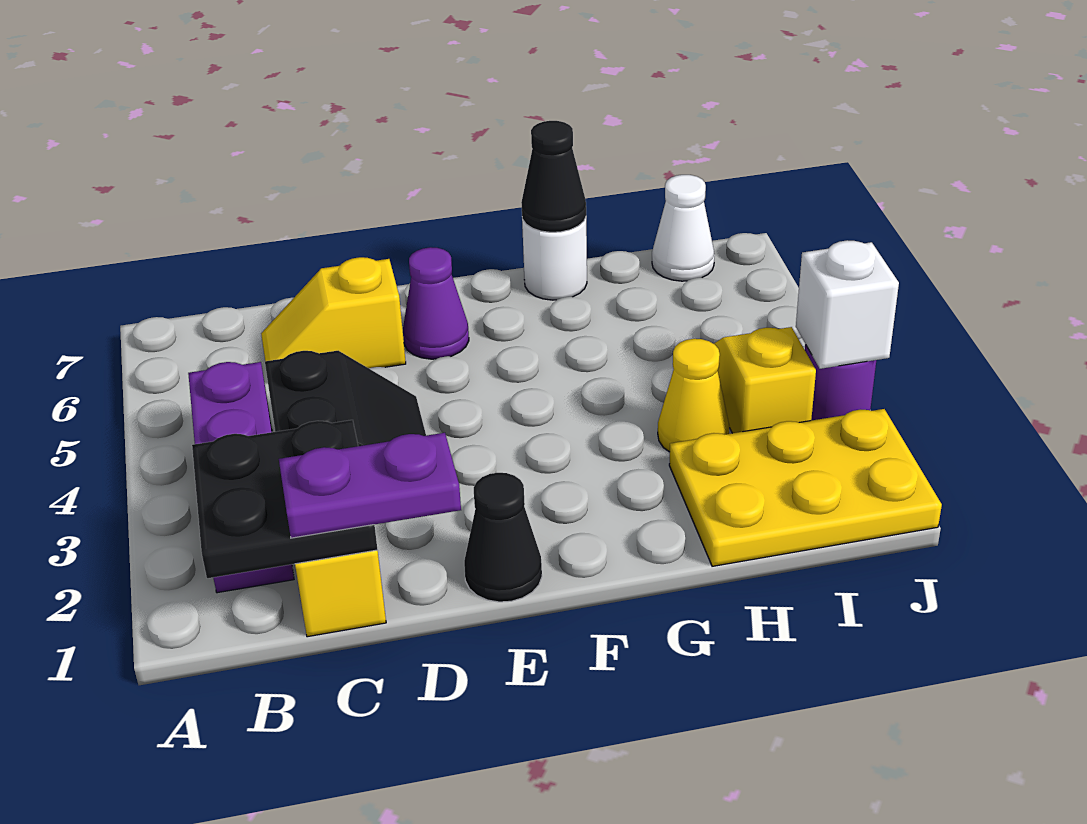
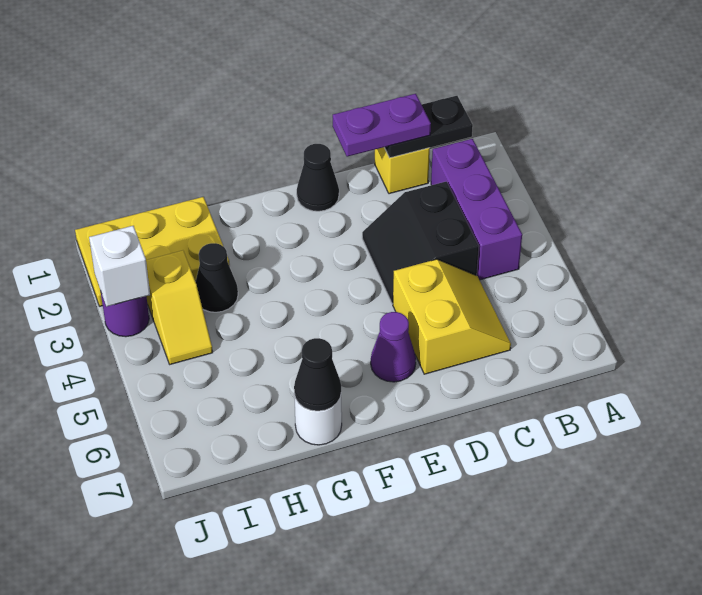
black 2x2 plate [192,420,378,578] -> black 1x2 plate [384,96,473,158]
yellow 1x2 slope [261,257,406,368] -> yellow 2x2 slope [393,259,511,374]
yellow 1x1 cone [658,339,729,452] -> black 1x1 cone [196,243,238,312]
white 1x1 cone [652,175,715,281] -> none

